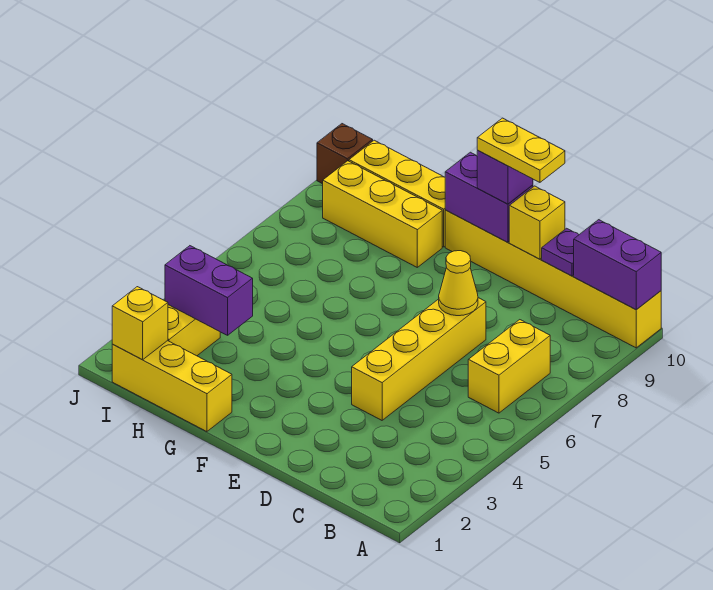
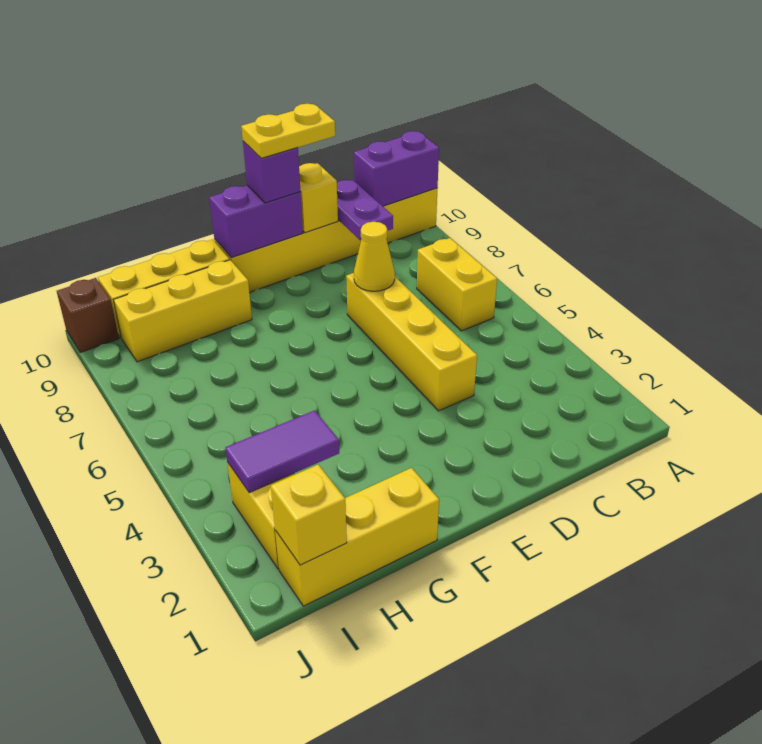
purple 1x1 plate [542,228,579,276] -> purple 1x2 plate [337,180,393,240]
purple 1x2 brick [165,246,253,335] -> purple 1x2 tile [225,410,339,493]

